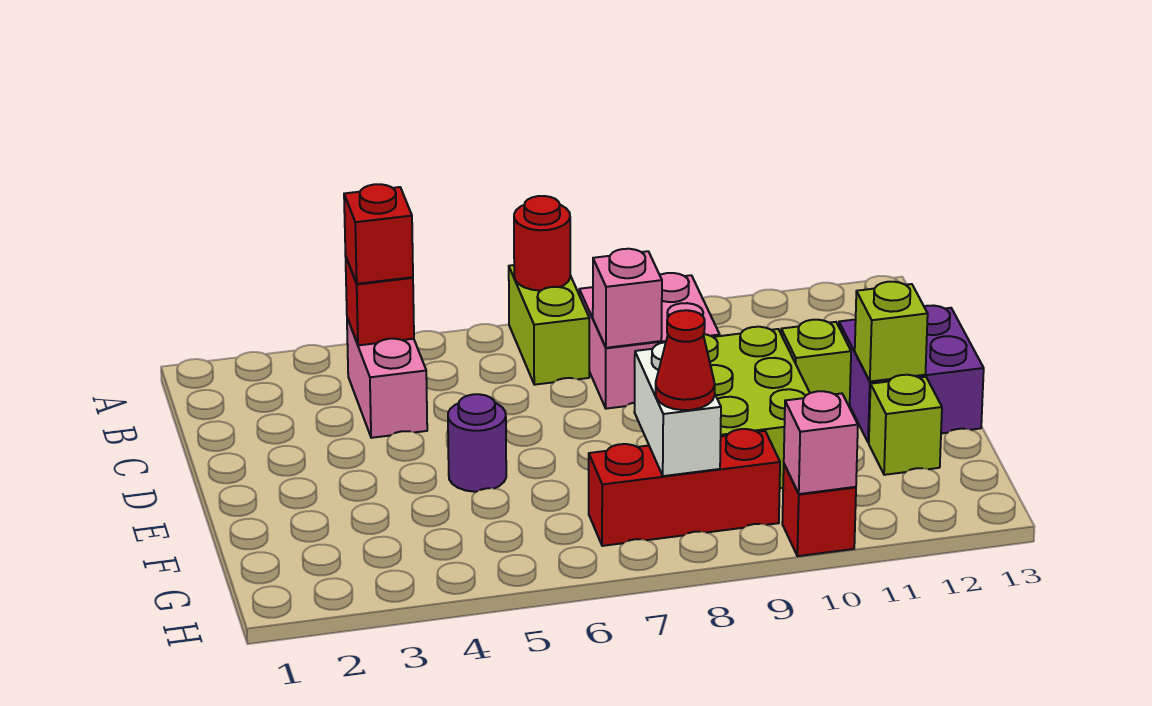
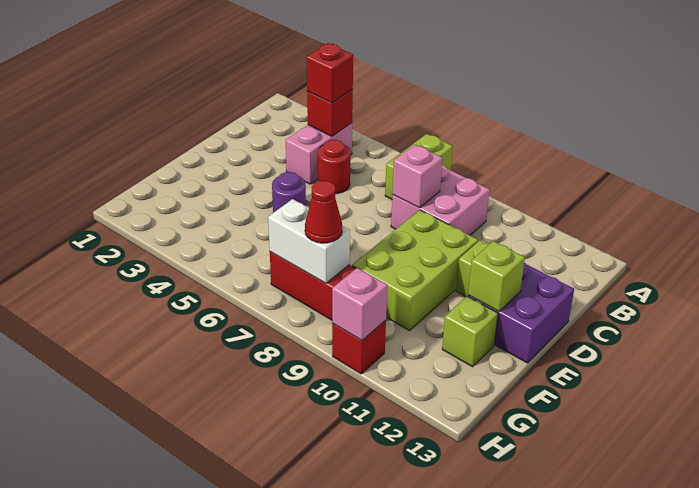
red 1x1 round brick [514,196,570,291] -> red 1x1 round brick moved to [318,140,350,194]
white 1x2 brick [634,342,721,476] -> white 1x2 brick turned to [268,199,350,283]

